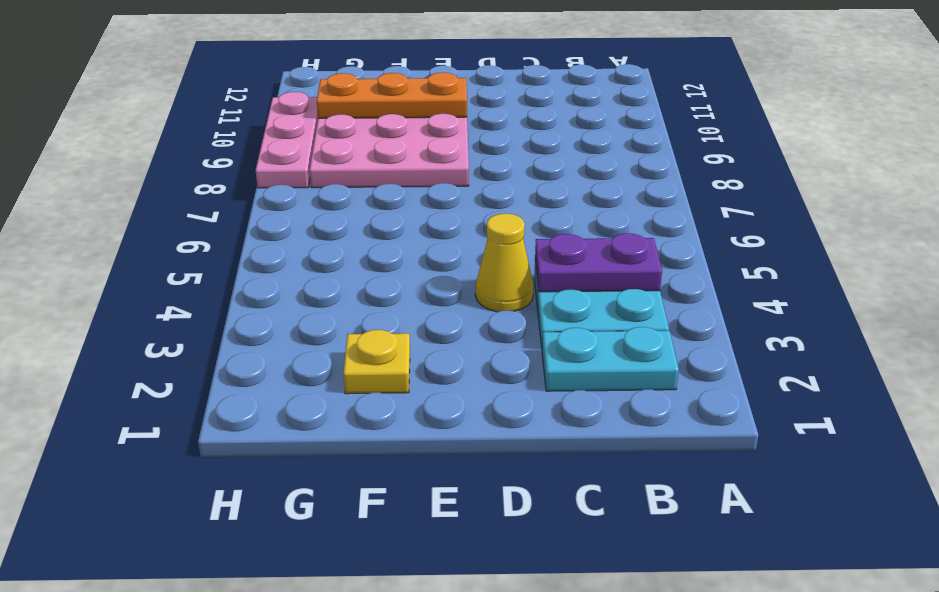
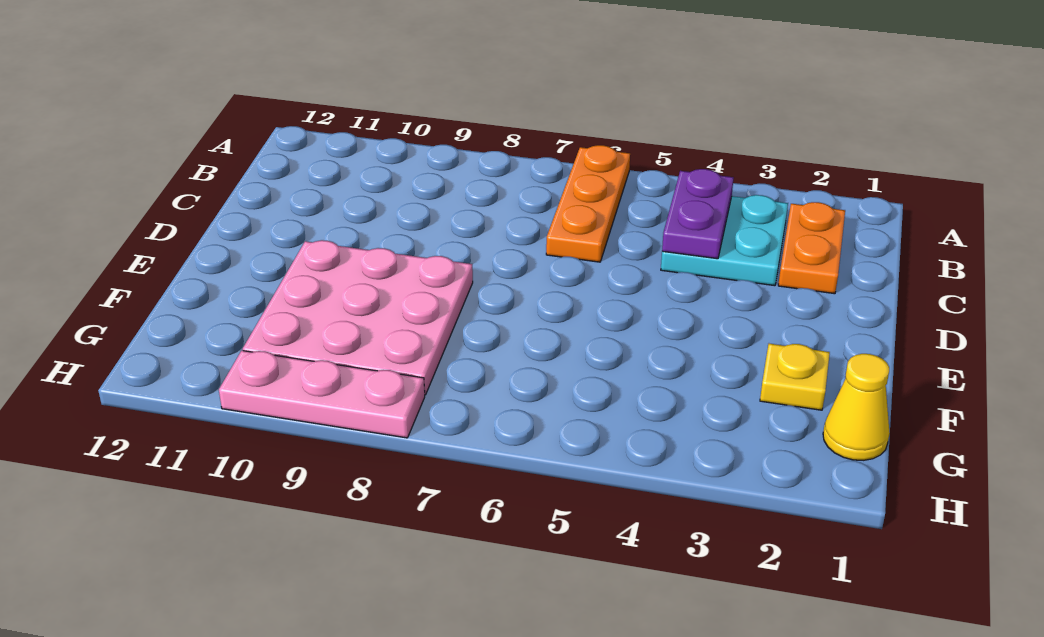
cyan 1x2 plate [542,327,679,391] -> orange 1x2 plate [778,202,845,294]
yellow 1x1 cone [475,214,533,312] -> yellow 1x1 cone moved to [823,354,890,460]
orange 1x3 plate [317,73,467,118] -> orange 1x3 plate moved to [546,145,630,262]

